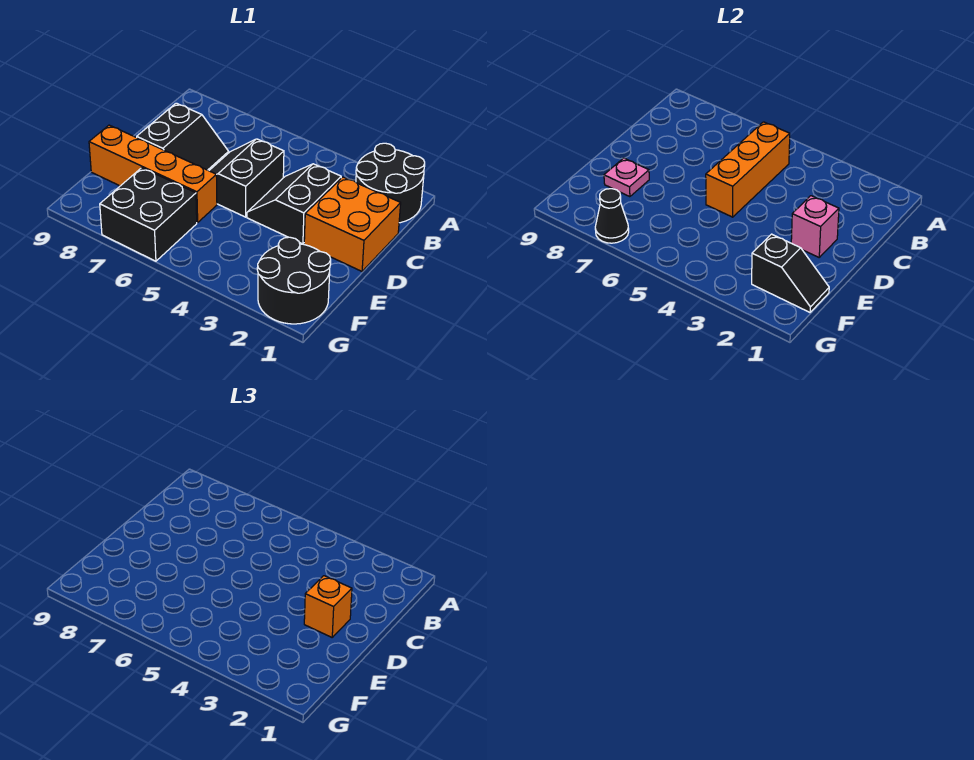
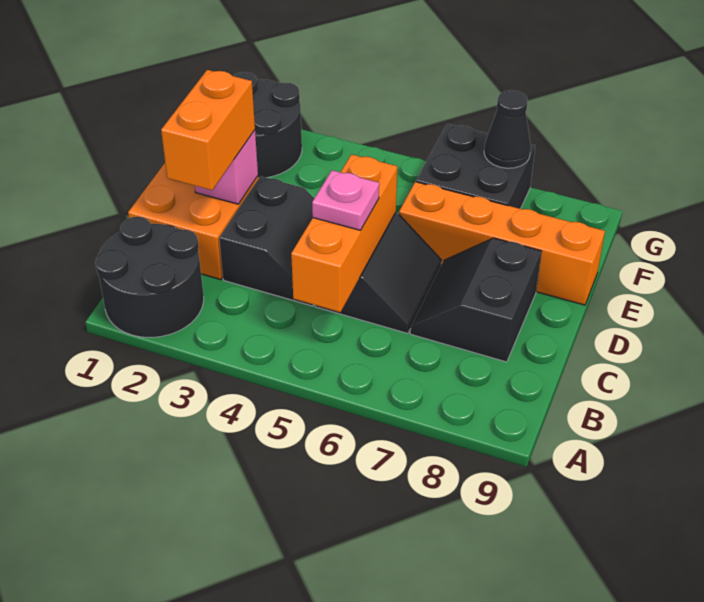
orange 1x1 brick [304,576,352,637] -> orange 1x2 brick [161,70,255,190]
pink 1x1 plate [604,158,649,197] -> pink 1x1 plate moved to [312,170,379,230]
black 1x2 slope [752,234,829,312] -> none

